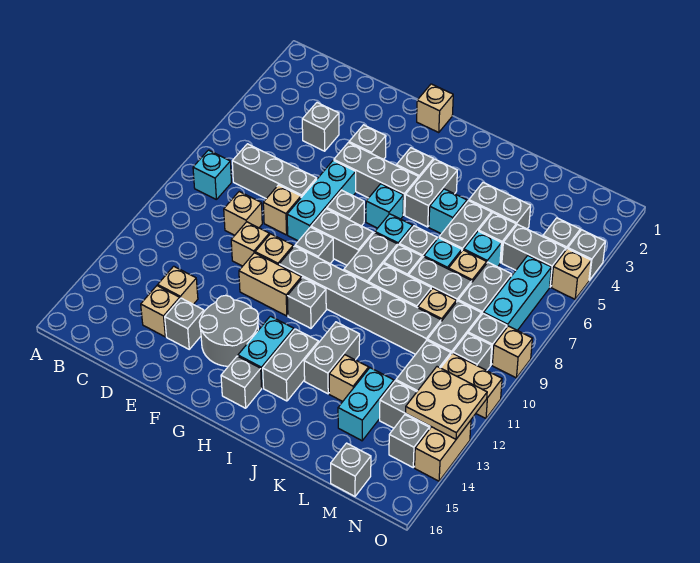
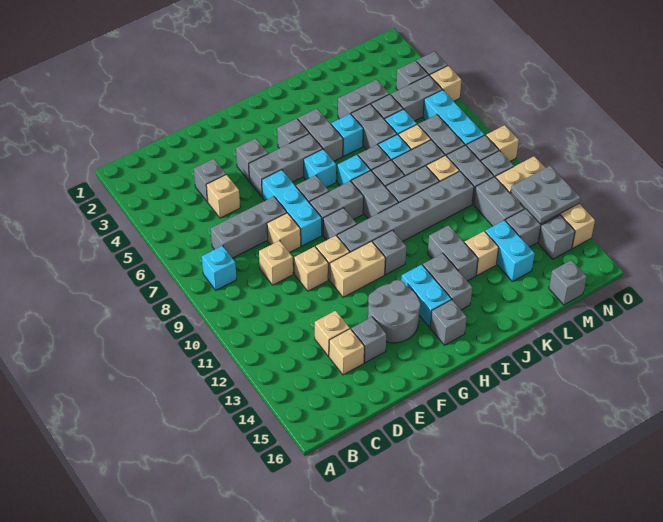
tan 1x1 brick [417,84,453,132] -> tan 1x1 brick moved to [206,175,240,218]
tan 2x2 plate [406,367,487,439] -> grey 2x2 plate [511,166,580,224]

